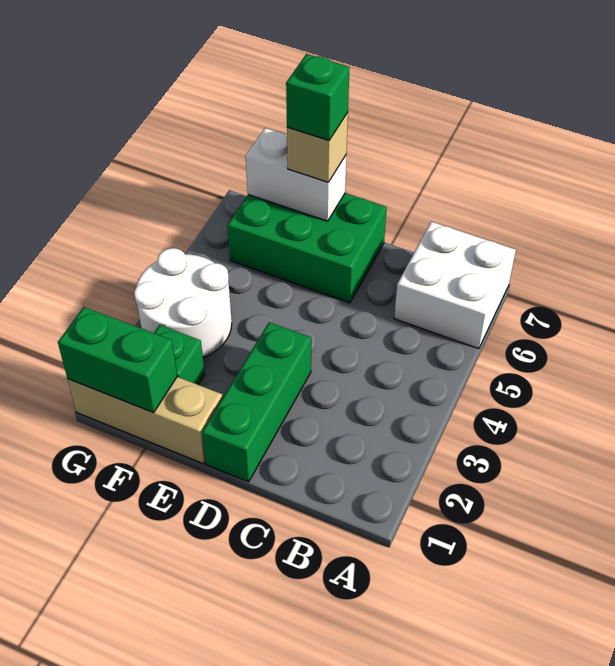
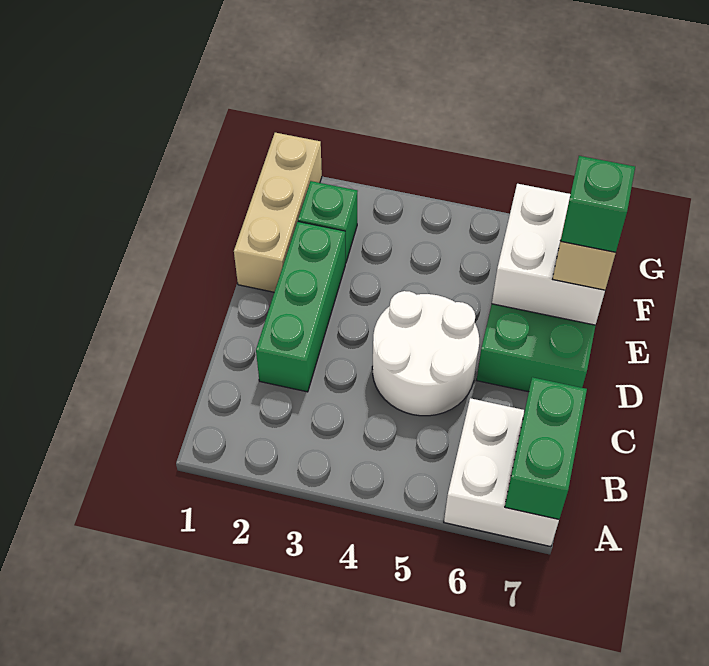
green 1x3 brick [202,322,311,482] -> green 1x3 brick turned to [256,222,345,392]
white 1x2 brick [246,128,347,221] -> white 2x2 brick [492,184,605,325]
green 1x2 brick [58,307,177,413] -> green 1x2 brick moved to [505,377,587,519]
white 2x2 round brick [134,248,232,357] -> white 2x2 round brick moved to [372,291,479,416]

